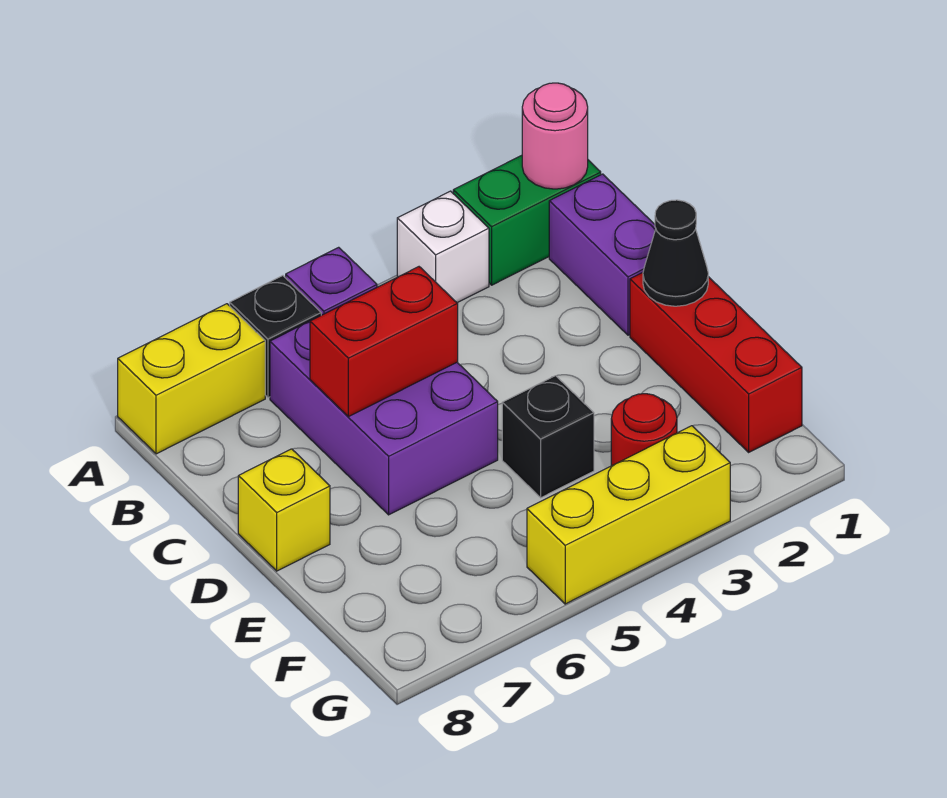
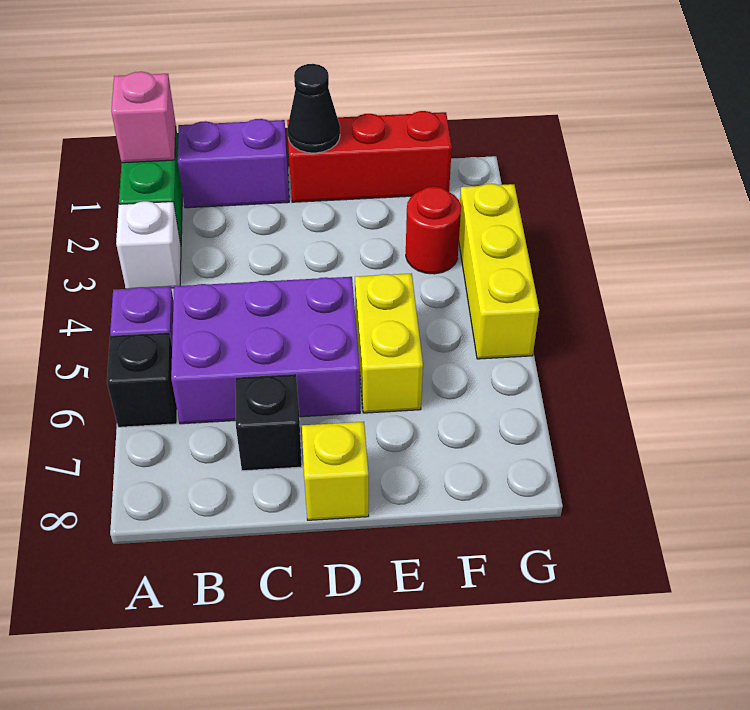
pink 1x1 round brick [522,83,588,189] -> pink 1x1 brick [111,72,176,163]
yellow 1x2 brick [118,304,265,454] -> yellow 1x2 brick moved to [355,273,423,413]
red 1x2 brick [310,267,458,417] -> none
black 1x1 brick [502,376,594,498] -> black 1x1 brick moved to [235,374,302,471]

